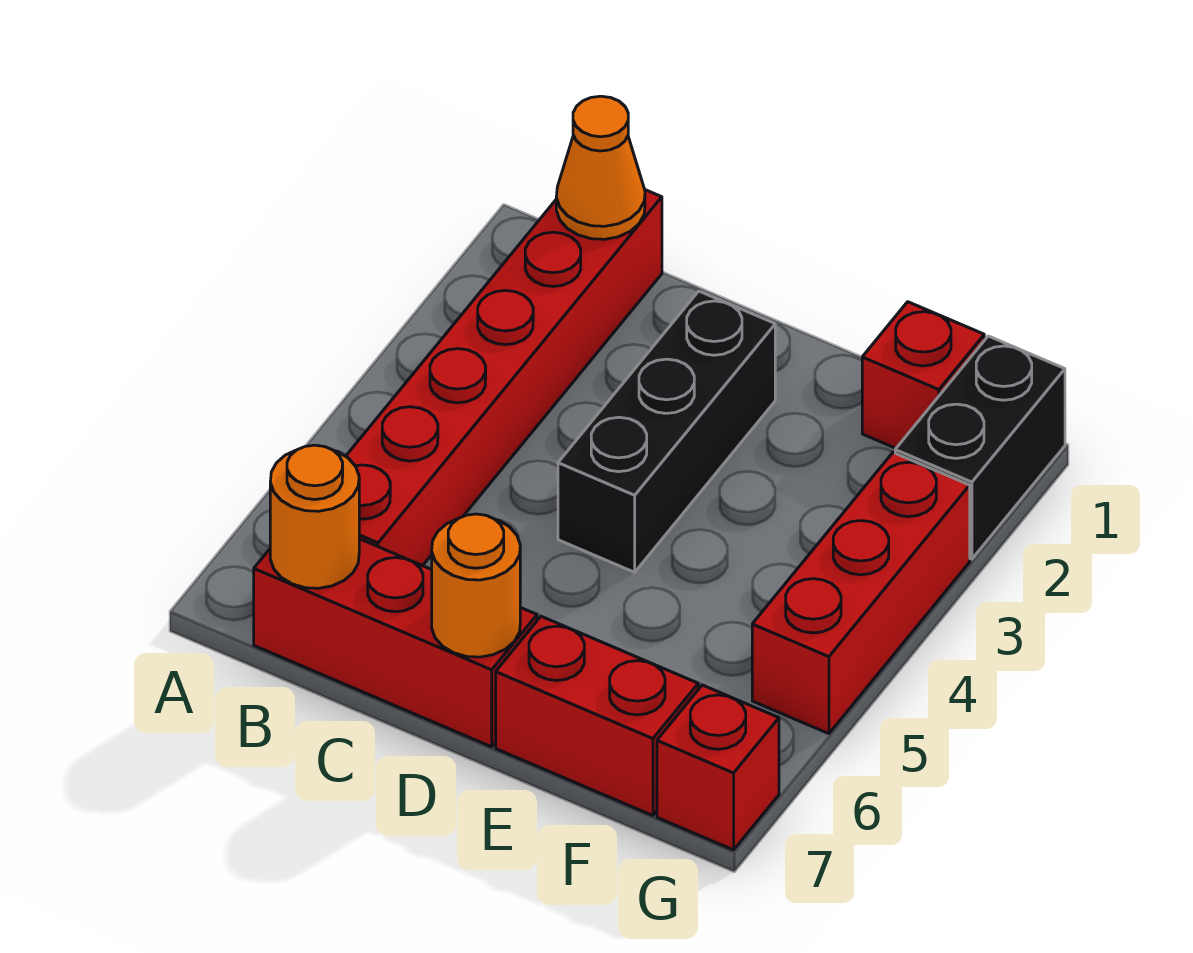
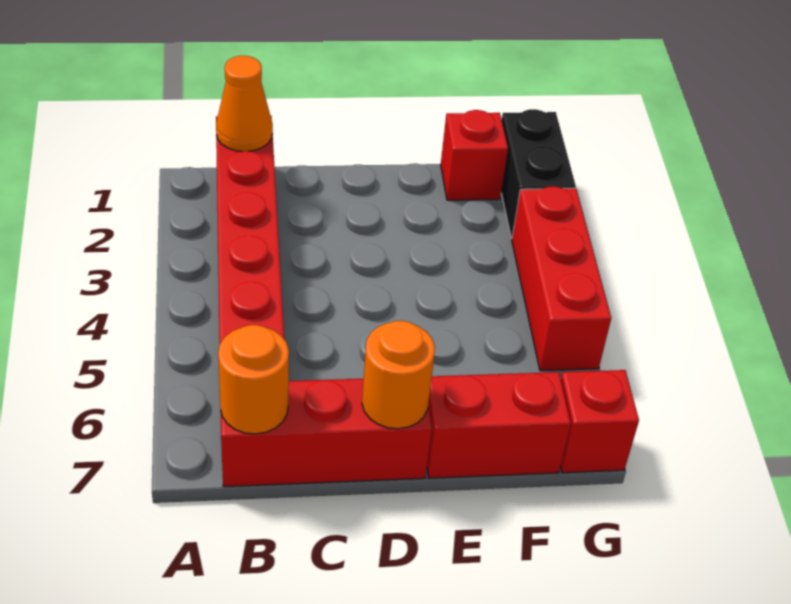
black 1x3 brick [558,291,775,572] -> none

